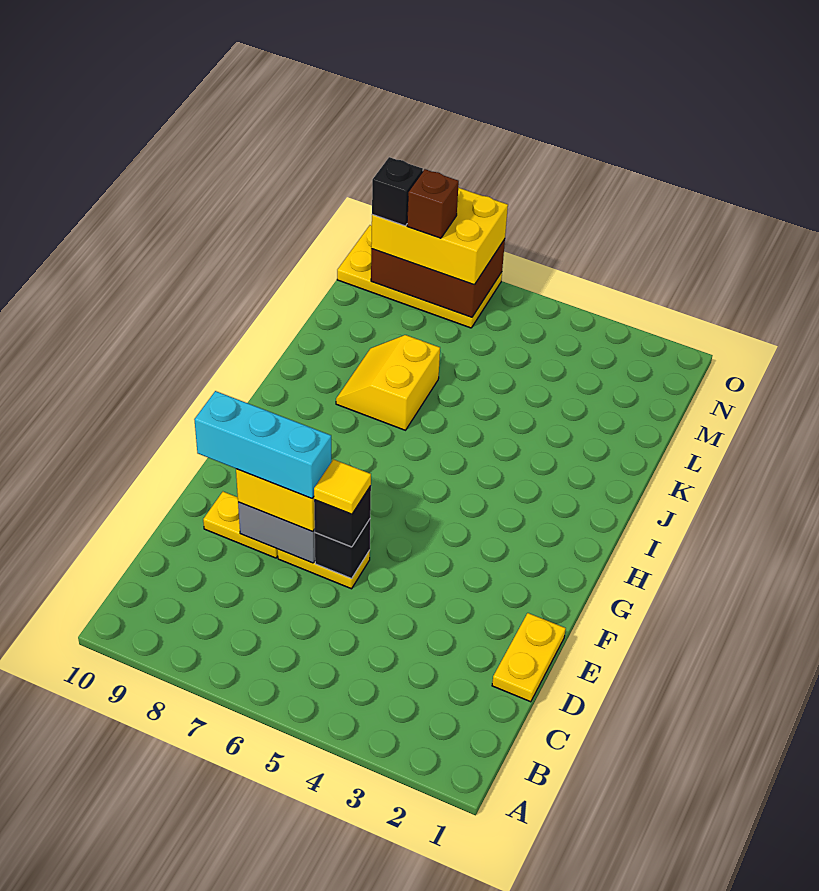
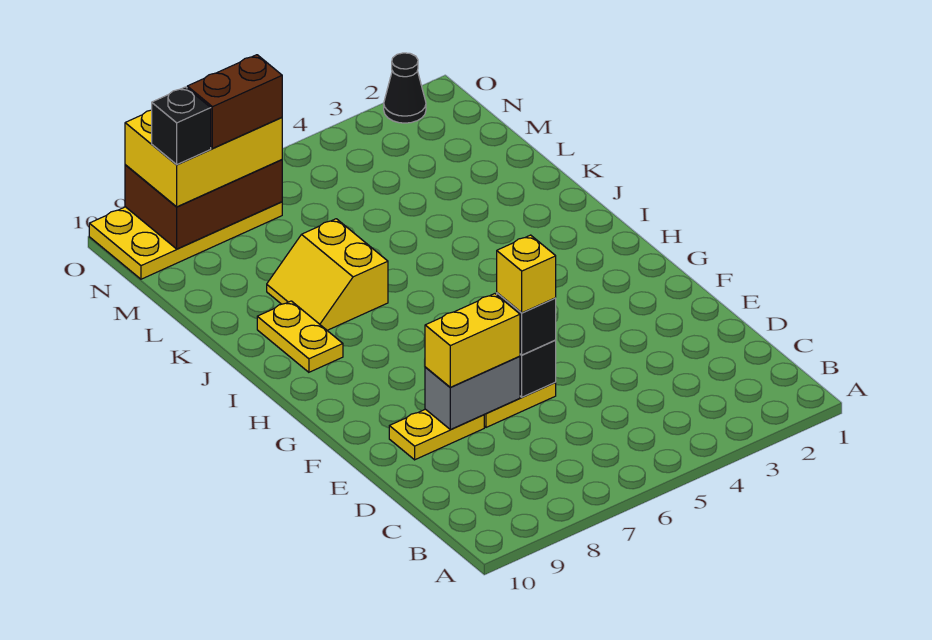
yellow 1x2 plate [492,613,566,702] -> yellow 1x2 plate moved to [257,301,343,372]
yellow 1x1 tile [314,459,371,514] -> yellow 1x1 brick [497,235,556,313]
cyan 1x3 brick [194,391,331,498] -> none
brown 1x1 brick [407,169,459,238] -> brown 1x2 brick [187,55,282,148]
none -> black 1x1 cone [384,53,426,123]

